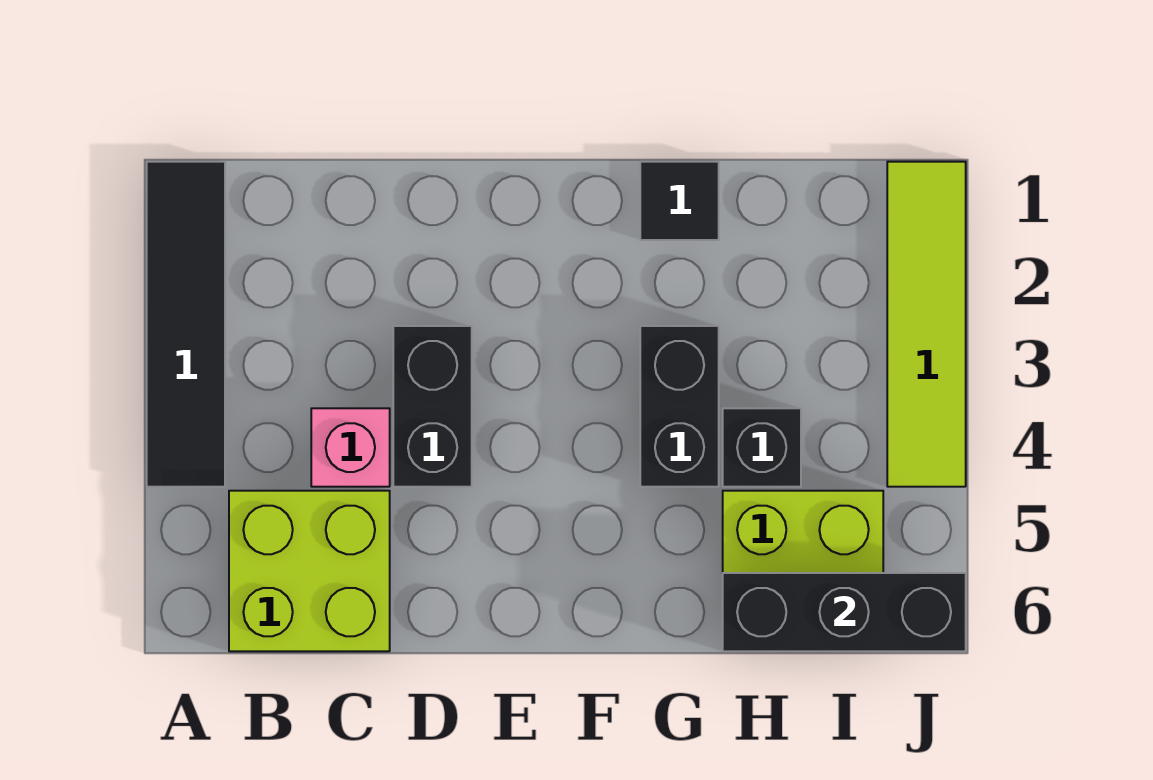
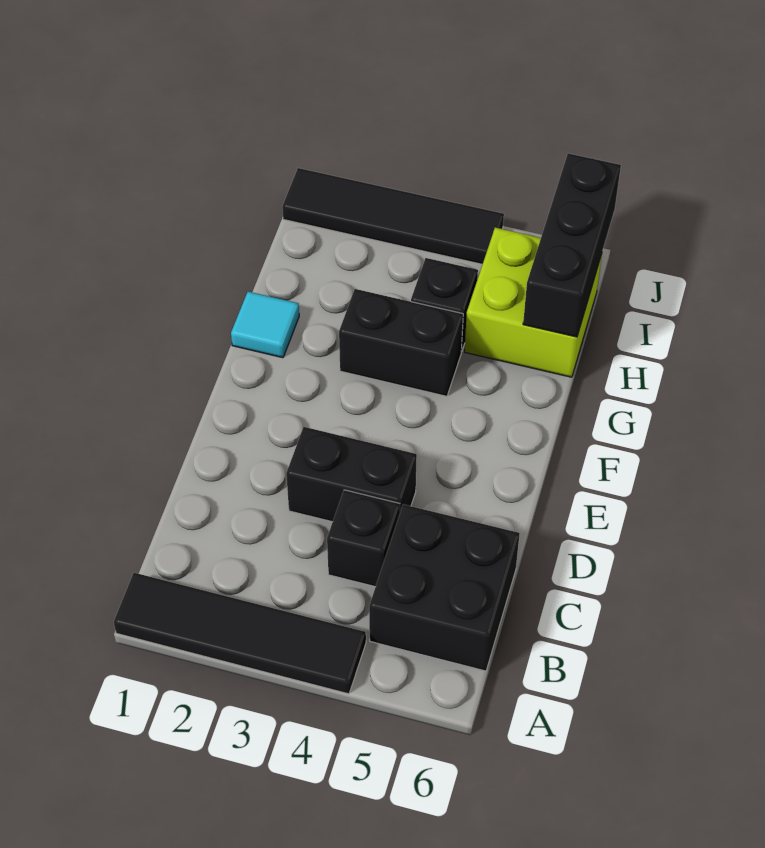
lime 2x2 brick [229,491,390,651] -> black 2x2 brick [369,504,520,671]
pink 1x1 brick [311,408,390,487] -> black 1x1 brick [327,490,400,587]
black 1x1 tile [640,162,719,240] -> cyan 1x1 tile [231,292,299,358]
lime 1x4 tile [887,162,966,487] -> black 1x4 tile [282,168,504,264]

